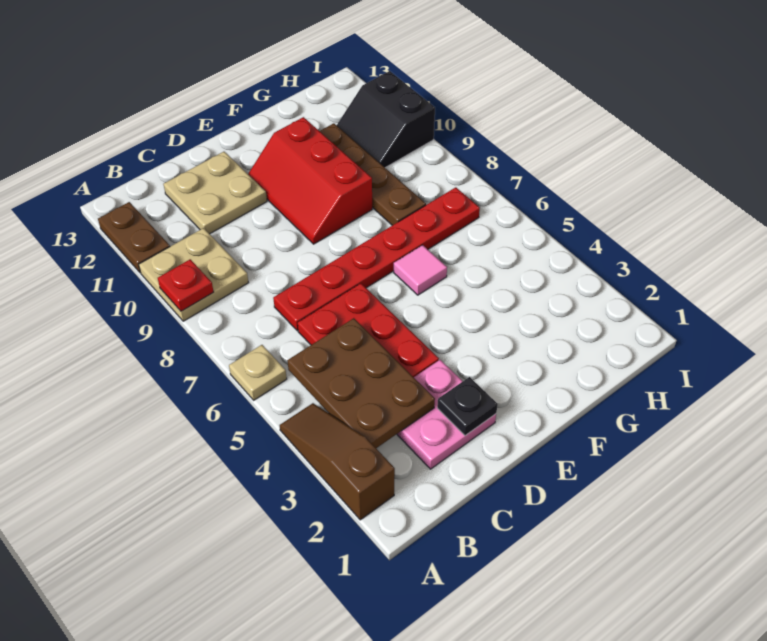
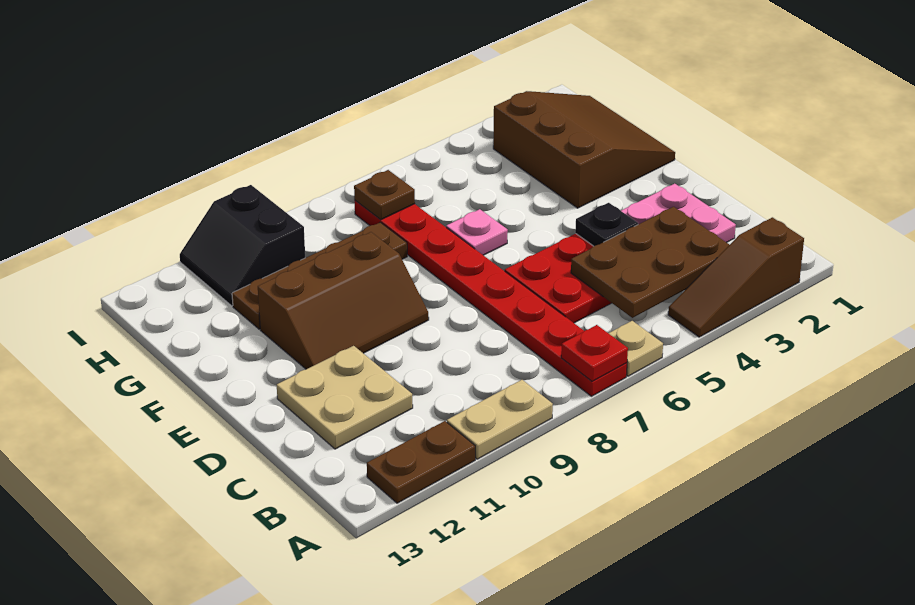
tan 2x2 plate [139,228,249,321] -> tan 1x2 plate [447,380,553,459]
red 1x1 plate [158,259,214,311] -> red 1x1 plate moved to [561,325,628,381]
red 1x6 plate [273,187,480,331] -> red 1x8 plate [355,201,627,396]
black 1x1 plate [437,377,498,436] -> black 1x1 plate moved to [575,203,638,246]
red 2x3 slope [248,117,372,244] -> brown 2x3 slope [258,232,429,369]
none -> brown 3x3 slope [493,91,675,208]
pink 1x1 tile [394,245,447,295] -> pink 1x1 plate [446,209,508,255]
none -> brown 1x1 plate [354,170,415,220]
black 2x2 slope [337,71,435,168] -> black 2x2 slope turned to [180,185,305,306]

